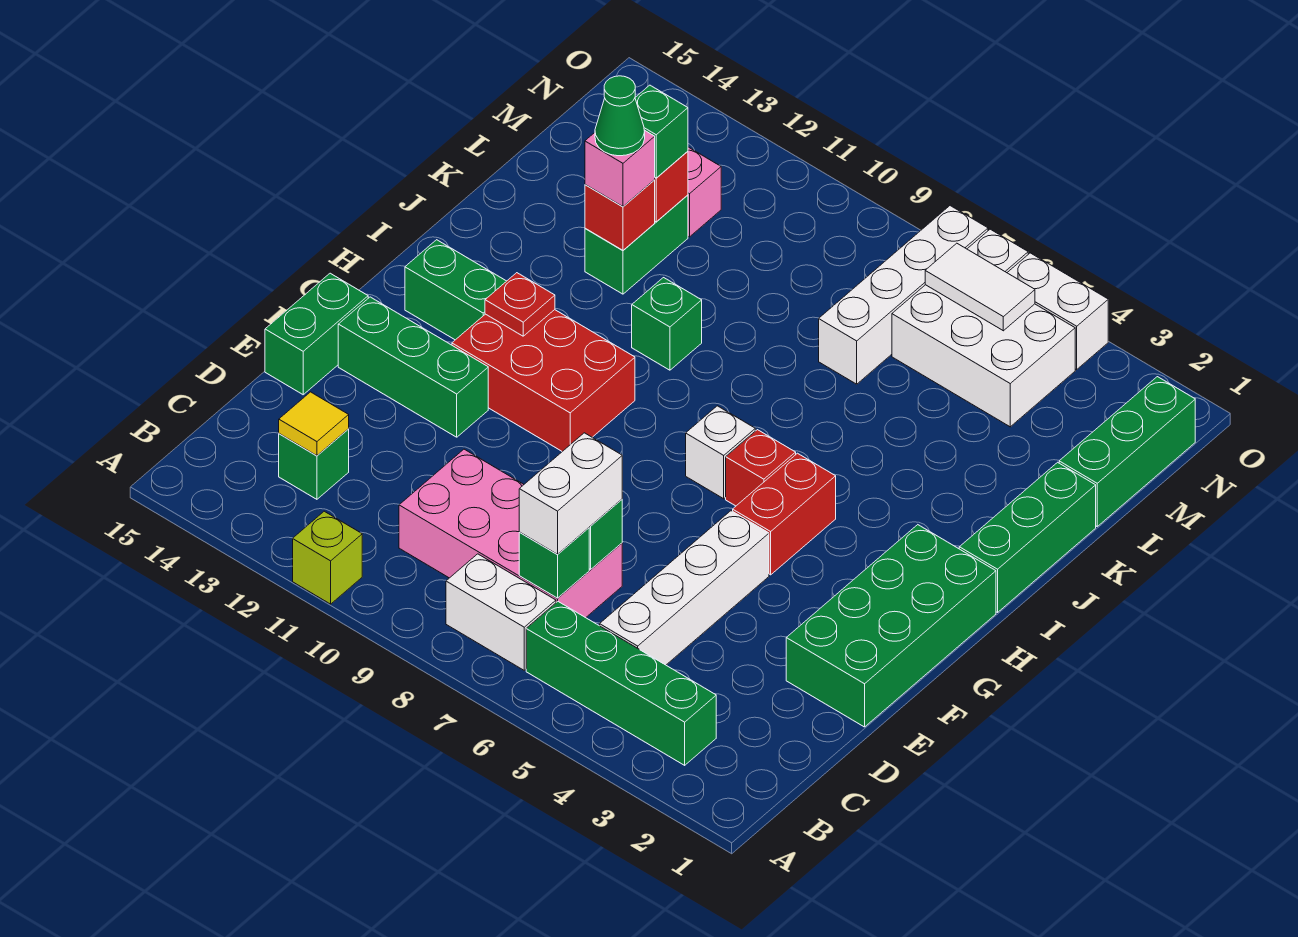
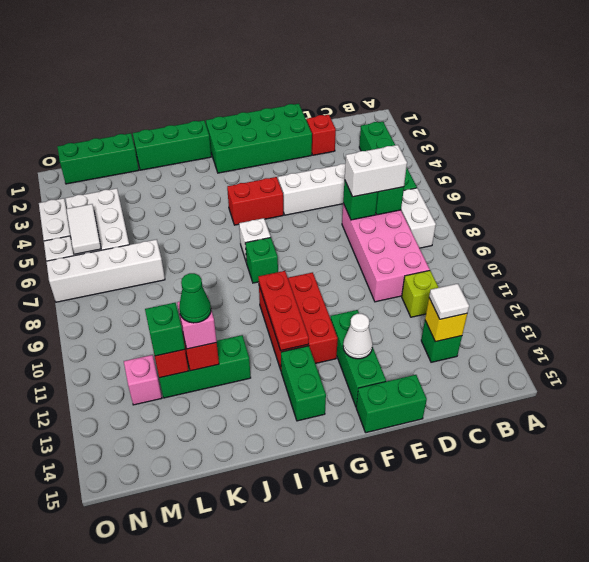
lime 1x1 brick [293,511,362,604] -> lime 1x1 brick moved to [402,271,439,317]
yellow 1x1 tile [279,392,349,456] -> yellow 1x1 brick [425,298,467,342]
none -> white 1x1 tile [429,284,469,319]
none -> white 1x1 cone [343,314,373,359]
red 1x1 brick [726,430,796,506] -> red 1x1 brick moved to [307,115,336,155]
red 1x1 plate [485,273,555,336] -> red 1x3 plate [258,271,309,351]
green 1x1 brick [632,278,702,370] -> green 1x1 brick moved to [245,237,278,283]
green 1x2 brick [585,195,688,294] -> green 1x3 brick [159,335,251,398]

